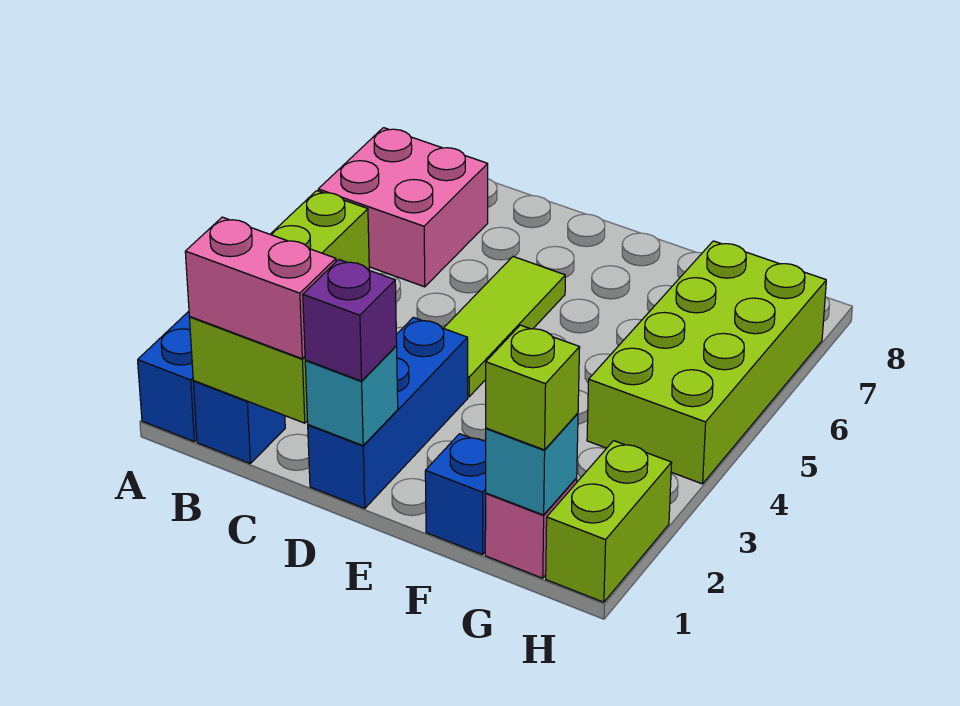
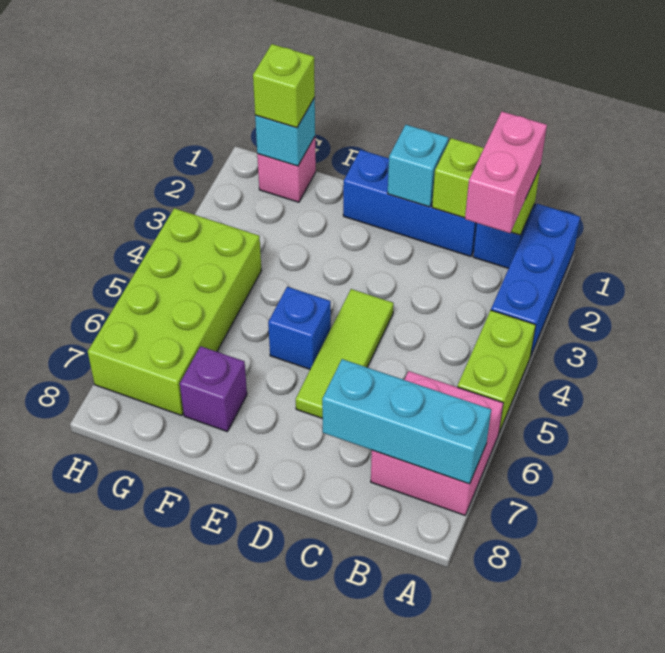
none -> cyan 1x3 brick [322,359,491,484]
pink 1x2 brick [185,217,336,359] -> pink 1x2 brick turned to [465,112,547,233]
blue 1x3 brick [308,317,468,508] -> blue 1x3 brick turned to [343,150,477,257]
purple 1x1 brick [303,260,397,381] -> purple 1x1 brick moved to [180,346,247,432]
blue 1x1 brick [425,434,486,555] -> blue 1x1 brick moved to [268,287,331,369]
lime 1x2 brick [546,441,672,602] -> none

